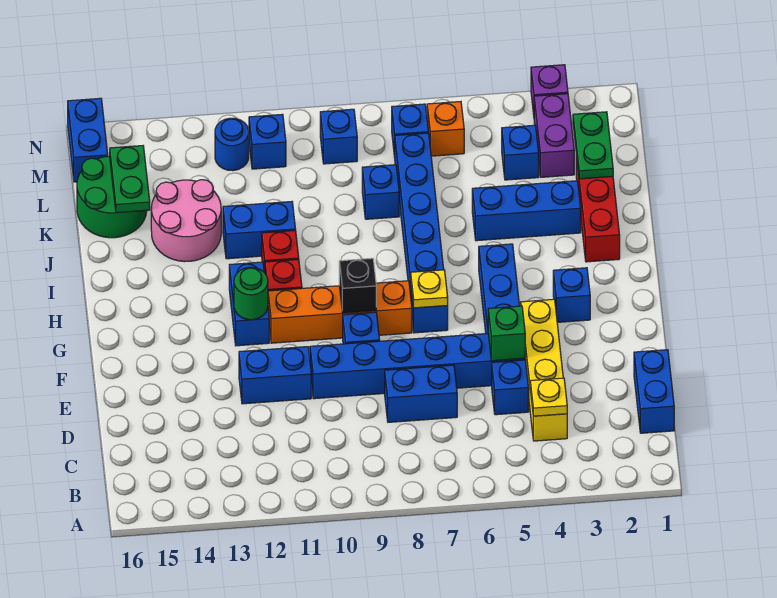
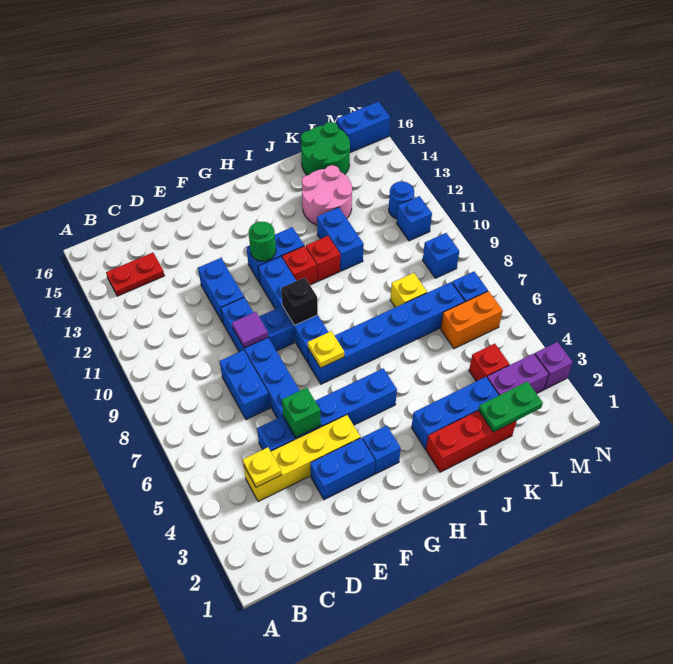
none -> red 1x2 plate [106,253,164,296]
blue 1x2 brick [634,350,674,433] -> blue 1x2 brick moved to [310,438,375,500]
none -> purple 1x1 tile [232,312,268,348]
orange 1x4 brick [268,281,412,343] -> blue 1x4 brick [258,256,328,363]
blue 1x3 brick [472,181,581,241] -> blue 1x3 brick turned to [411,377,499,449]
blue 1x1 brick [362,165,399,219] -> yellow 1x1 brick [390,273,427,307]
green 1x2 plate [110,146,150,213] -> none
blue 1x1 brick [502,125,539,180] -> red 1x1 brick [469,344,509,381]
orange 1x1 brick [427,102,464,156] -> orange 1x2 brick [441,291,503,349]

